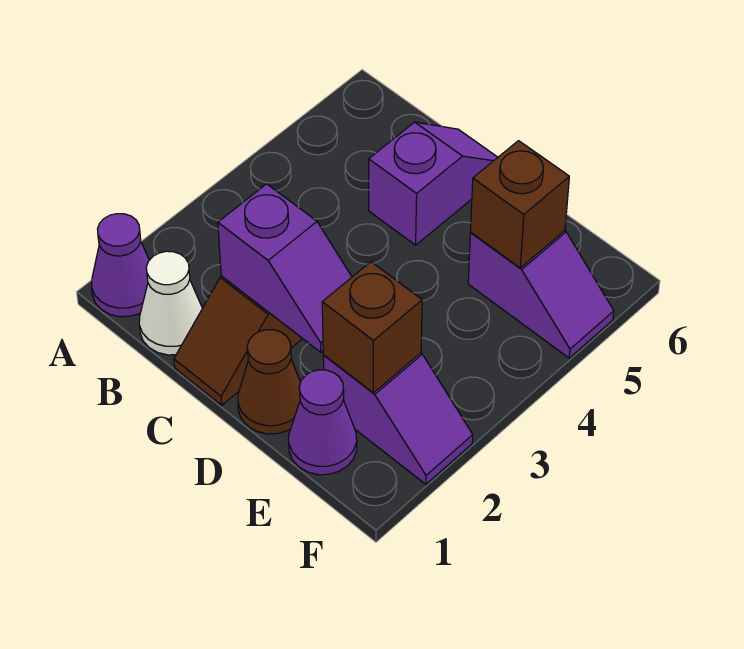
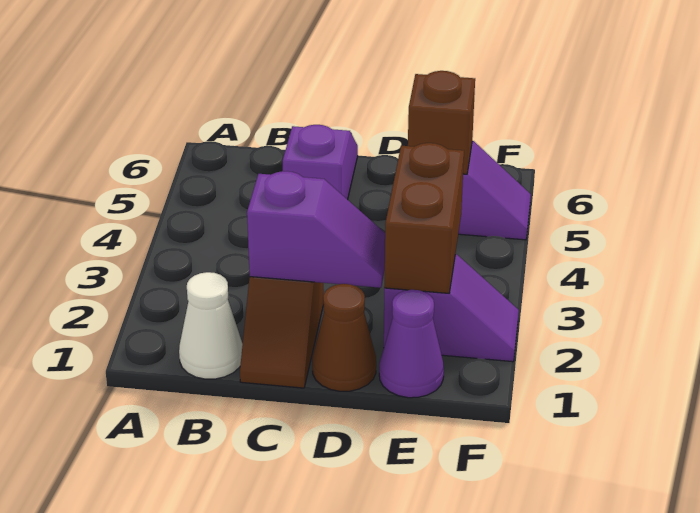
purple 1x1 cone [92,214,149,317] -> none
brown 1x1 brick [322,262,422,393] -> brown 1x2 brick [384,143,464,293]

